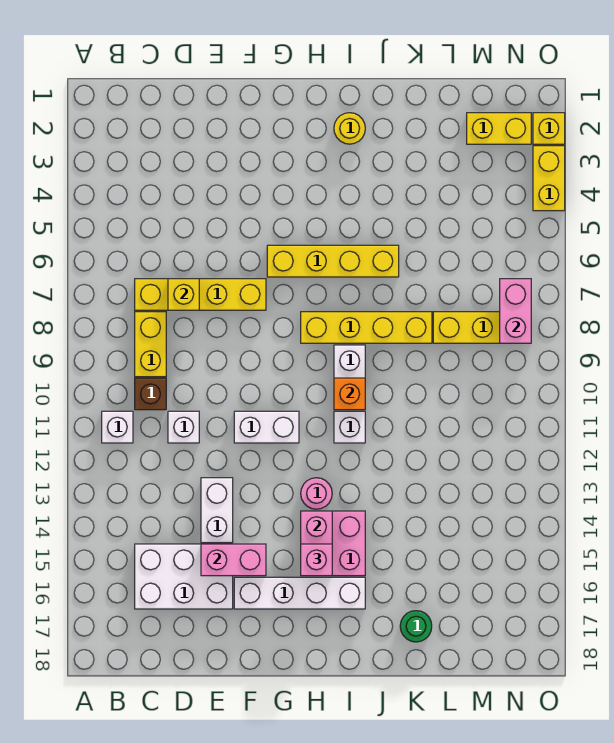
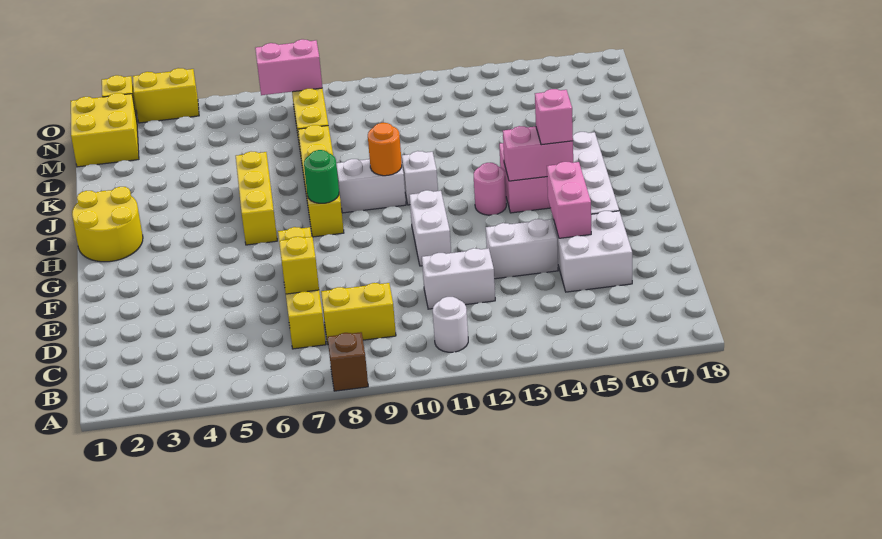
white 1x1 brick [102,411,133,443] -> white 1x1 round brick [433,297,468,352]
brown 1x1 brick [135,378,166,410] -> brown 1x1 brick moved to [328,332,368,391]
white 2x3 brick [135,544,233,609] -> white 2x2 brick [554,211,632,292]
white 1x1 brick [168,411,199,443] -> white 1x2 brick [422,248,495,309]
yellow 1x4 brick [267,245,399,277] -> yellow 1x3 brick [236,152,277,245]
yellow 1x1 round brick [334,113,365,144] -> yellow 2x2 round brick [72,187,143,262]
orange 1x1 brick [334,378,365,410] -> orange 1x1 round brick [368,123,402,176]
green 1x1 round brick [400,611,432,642] -> green 1x1 round brick moved to [304,150,339,203]
yellow 1x2 brick [467,113,531,144] -> yellow 2x2 brick [71,93,139,167]

